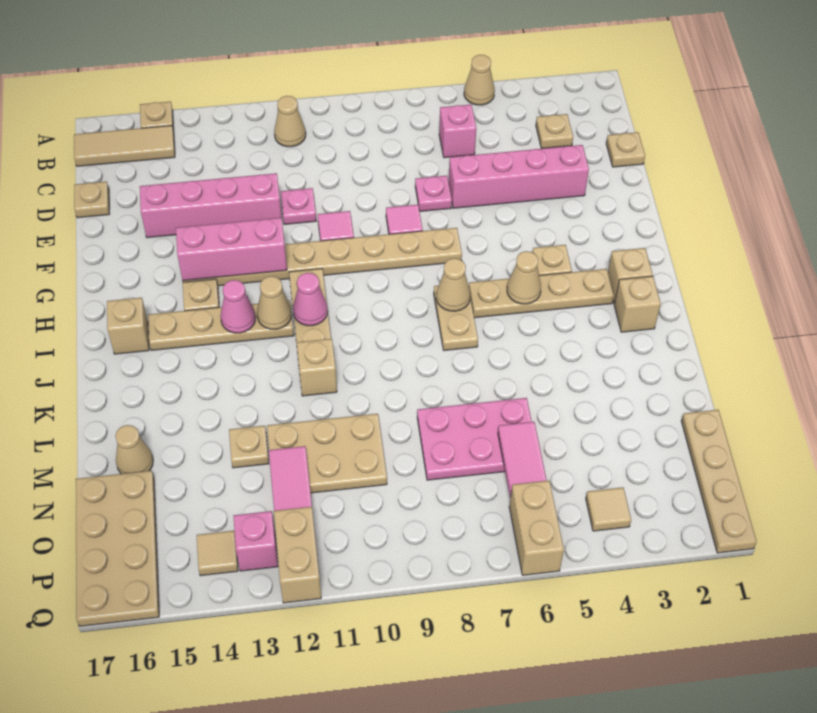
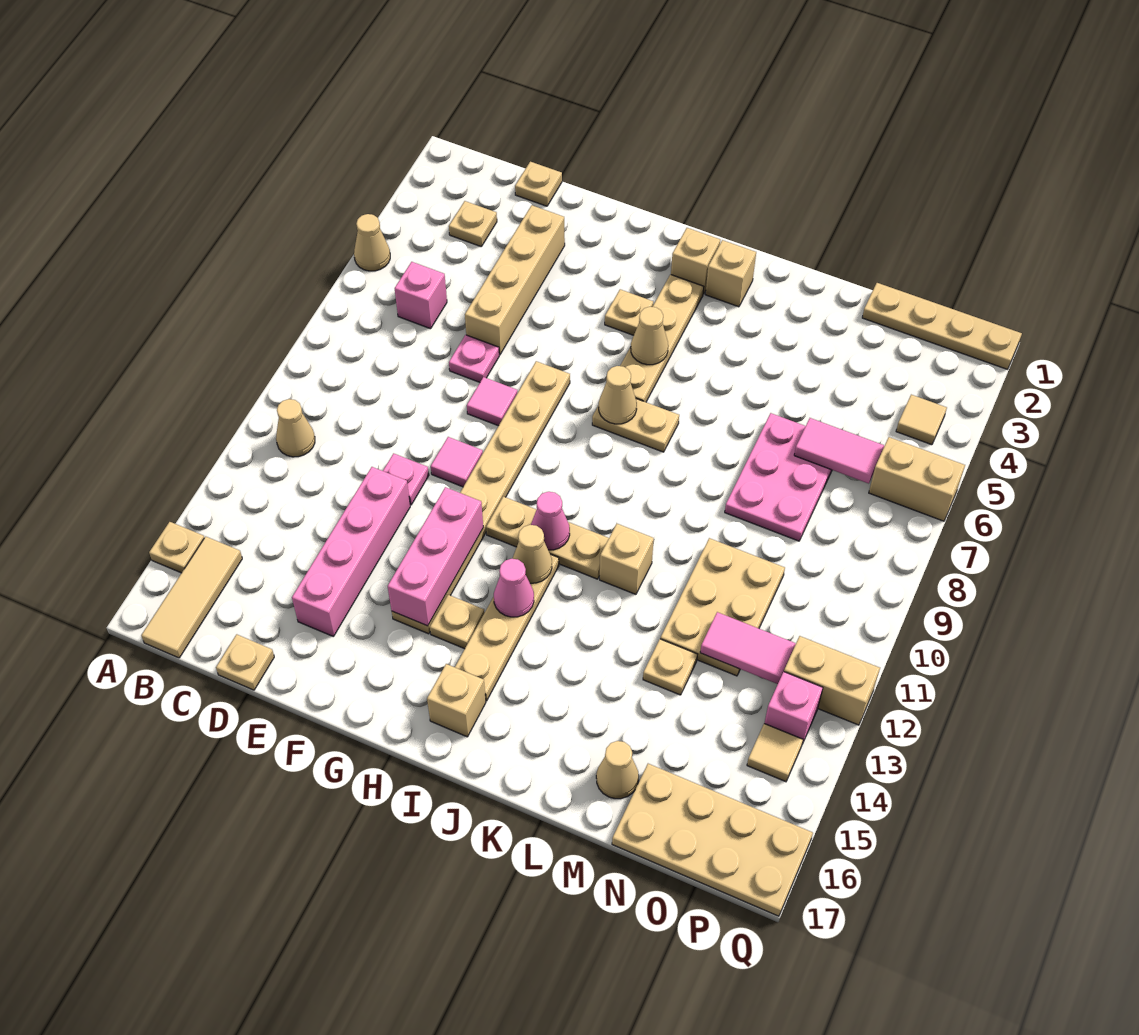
pink 1x4 brick [449,145,589,208] -> tan 1x4 brick [465,205,565,355]

